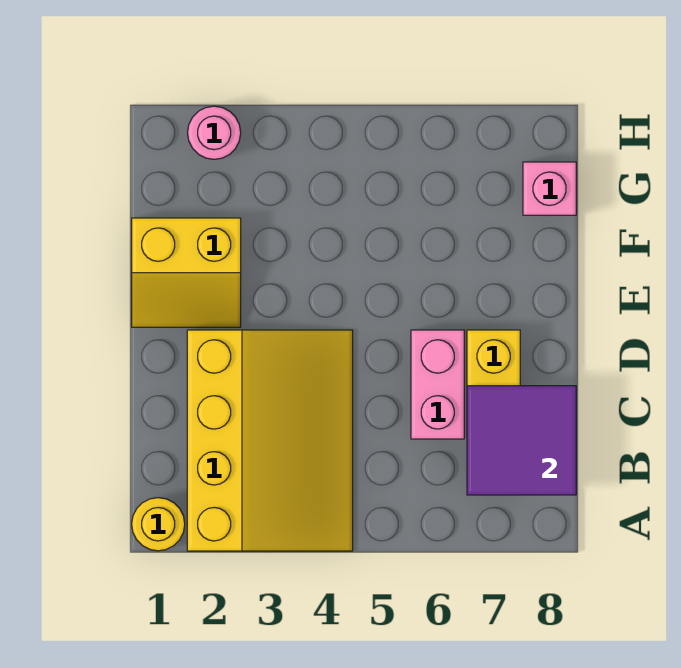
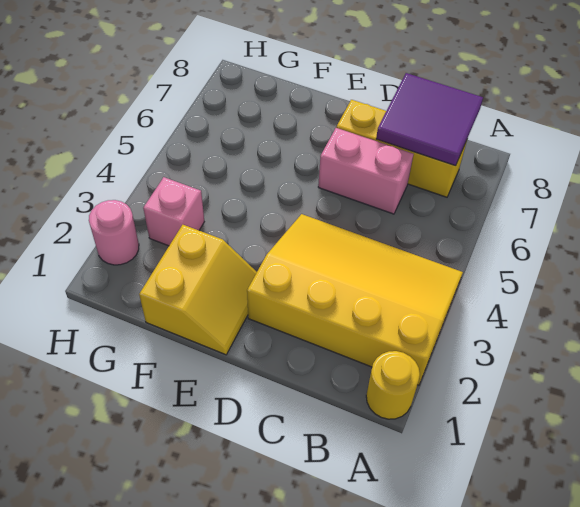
pink 1x1 brick [523,162,576,215] -> pink 1x1 brick moved to [143,177,204,246]

